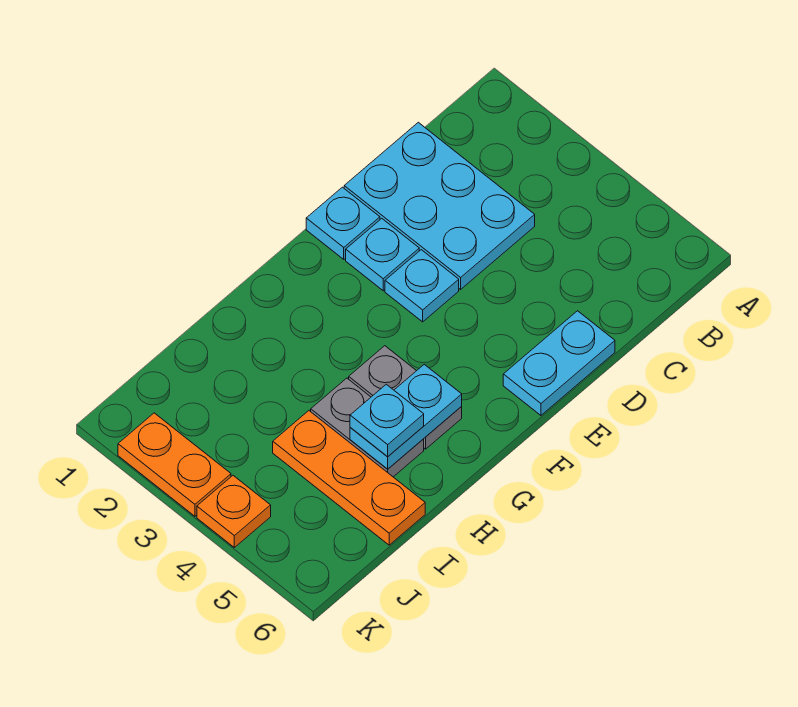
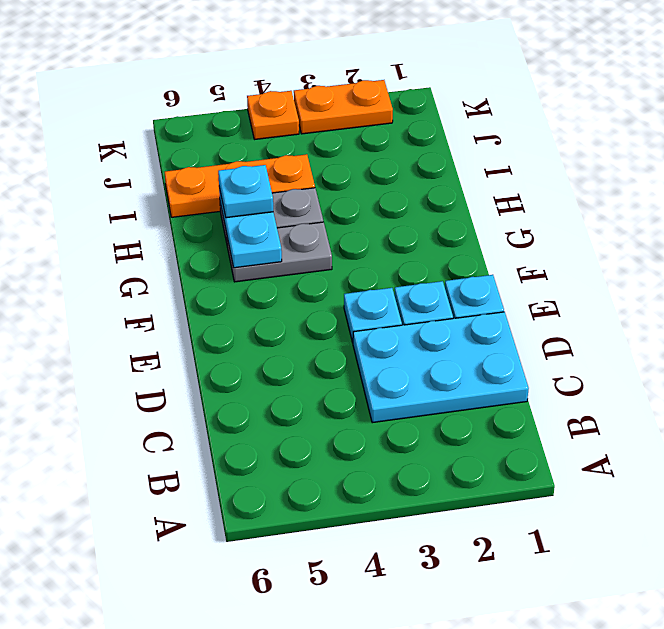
cyan 1x2 plate [503,311,615,415] -> none

